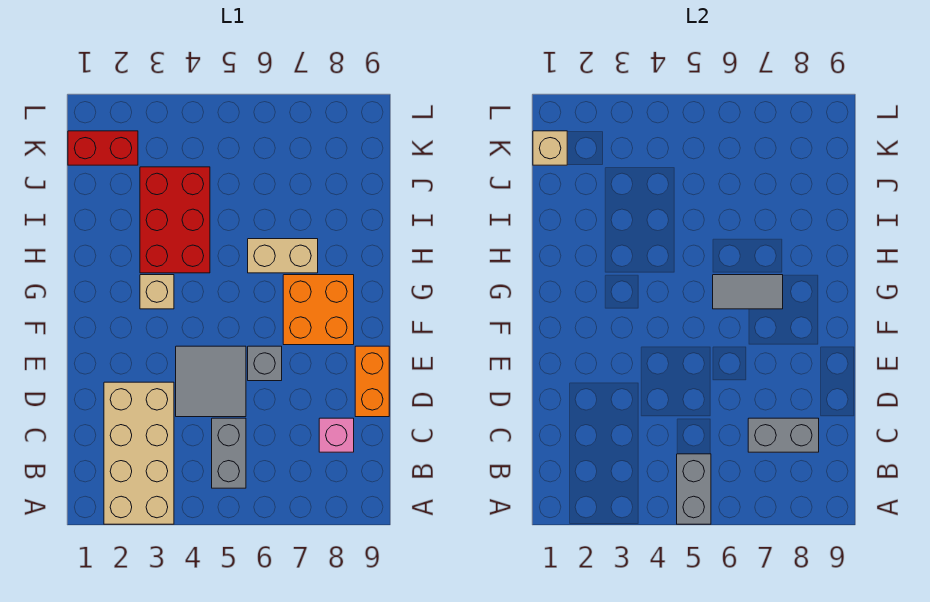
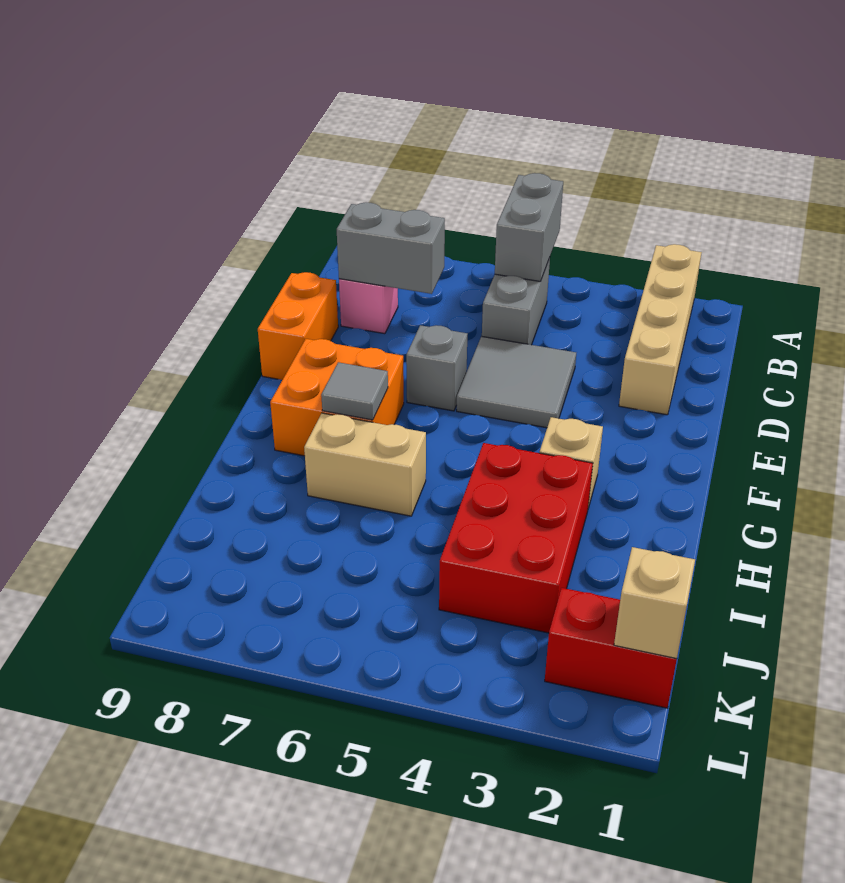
tan 2x4 brick [104,382,174,524] -> tan 1x4 brick [619,244,702,415]
grey 1x2 tile [713,275,783,309] -> grey 1x1 tile [321,362,388,420]

